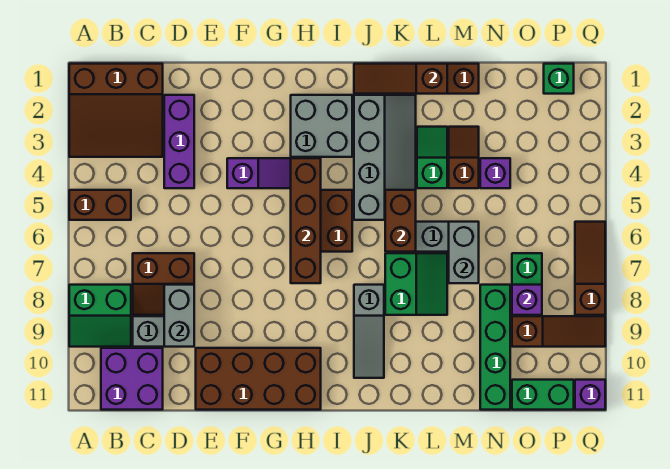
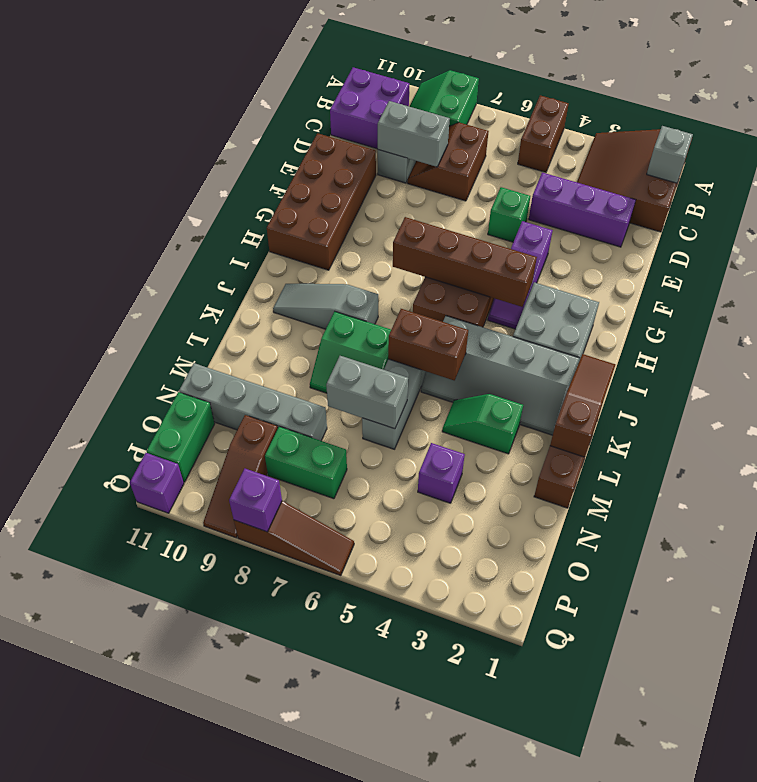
none -> grey 1x1 brick [647,126,693,183]
green 1x2 slope [417,127,447,188] -> green 1x2 slope turned to [442,394,523,454]
brown 1x2 slope [449,127,479,188] -> none
green 1x4 brick [480,285,510,410] -> grey 1x4 brick [179,363,327,441]
purple 1x1 brick [512,285,542,315] -> purple 1x1 brick moved to [229,469,282,532]
green 1x1 brick [544,64,574,94] -> green 1x1 brick moved to [488,187,530,242]

